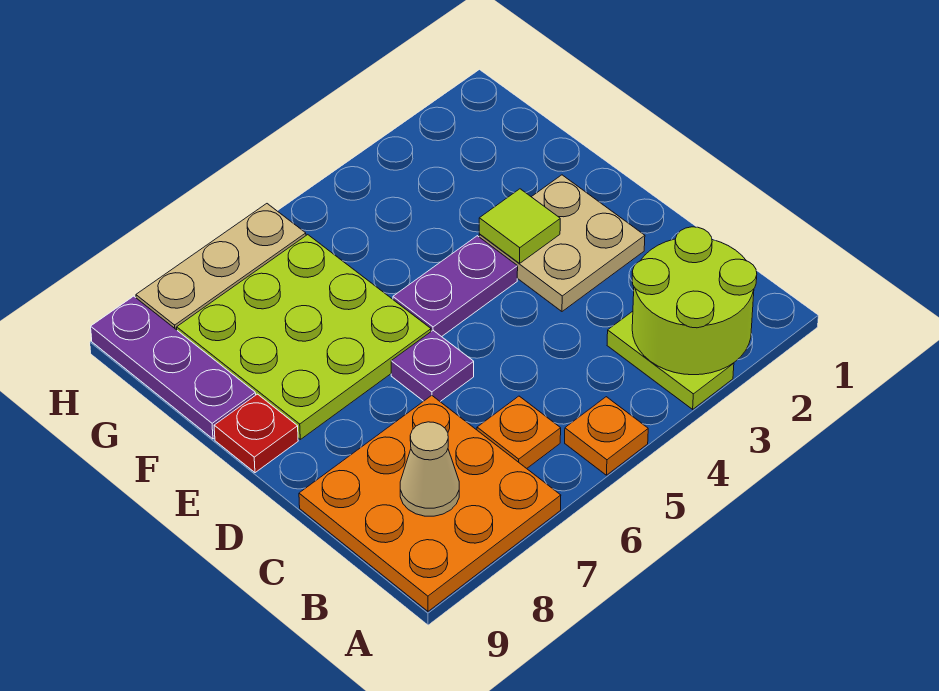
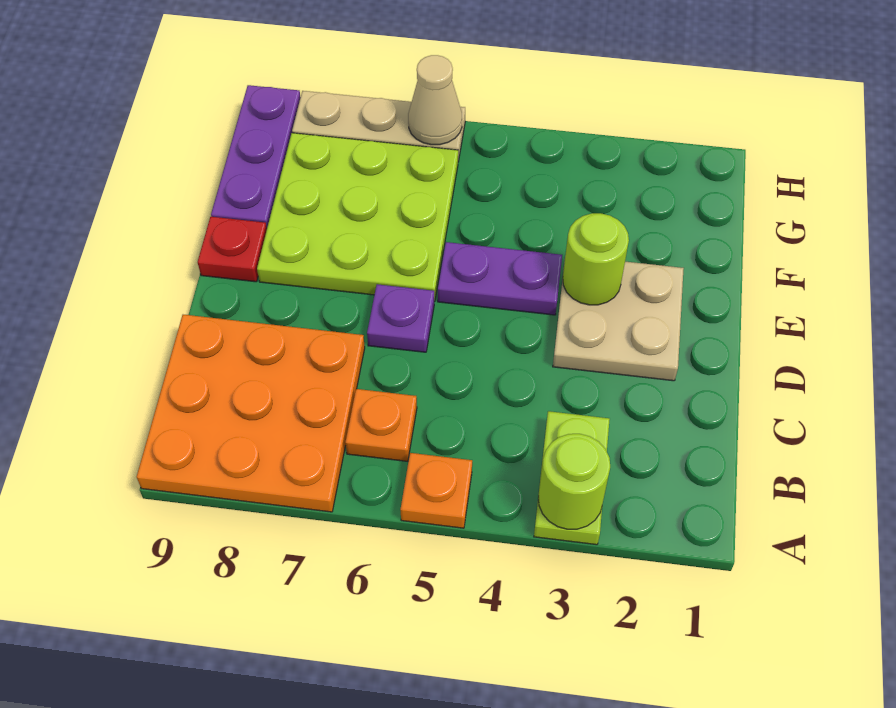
lime 2x2 round brick [632,227,757,375] -> lime 1x1 round brick [538,434,610,529]
tan 1x1 cone [400,422,459,516] -> tan 1x1 cone moved to [408,55,462,145]
lime 1x1 tile [479,189,560,263] -> lime 1x1 round brick [563,213,629,305]

